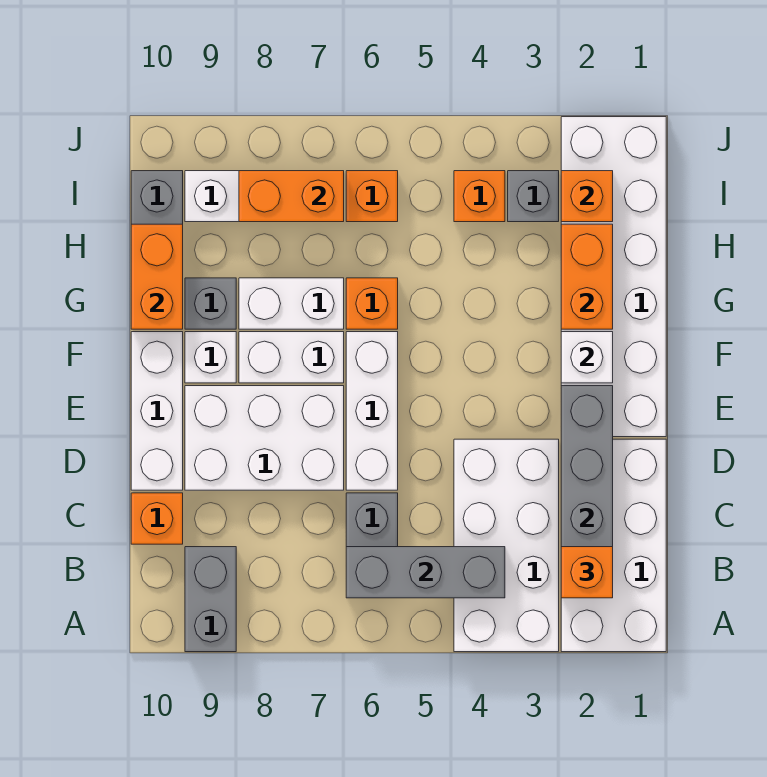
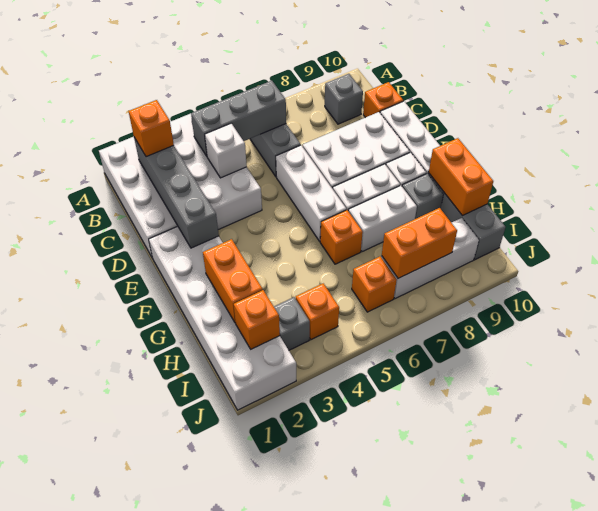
grey 1x2 brick [185,547,236,652] -> grey 1x1 brick [325,74,363,124]
white 1x1 brick [561,332,613,383] -> white 1x1 brick moved to [205,123,247,178]

